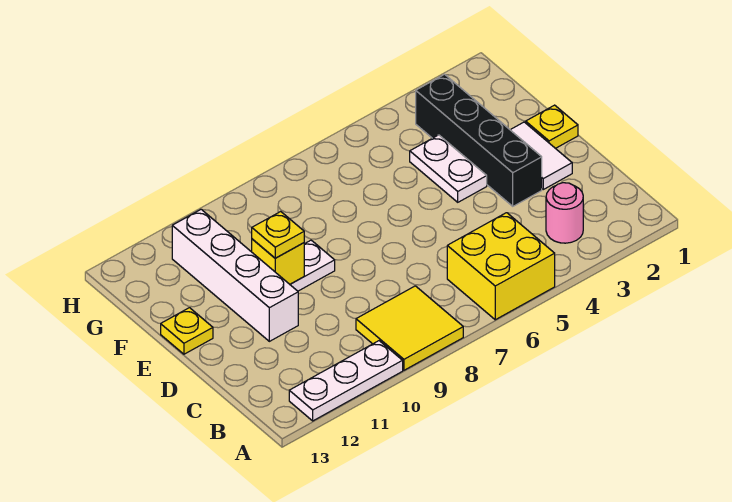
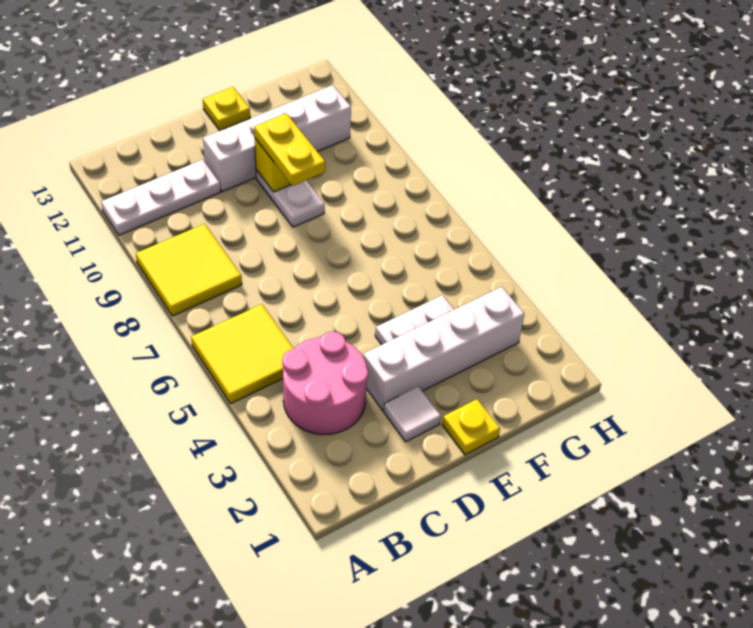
yellow 2x2 brick [447,213,555,320] -> yellow 2x2 tile [191,304,294,403]
white 1x3 plate [289,341,403,421] -> white 1x3 plate turned to [101,160,220,235]
pink 1x1 round brick [546,183,583,243] -> pink 2x2 round brick [282,332,368,434]
white 1x2 tile [511,122,572,189] -> white 1x1 tile [384,387,441,442]
black 1x4 brick [416,74,542,206] -> white 1x4 brick [363,287,524,411]
yellow 1x1 plate [252,212,304,258] -> yellow 1x2 plate [254,113,325,186]

